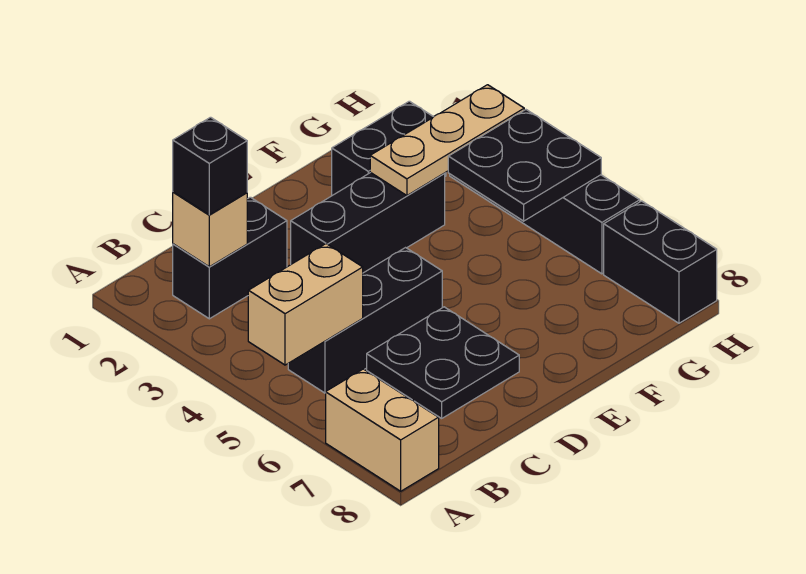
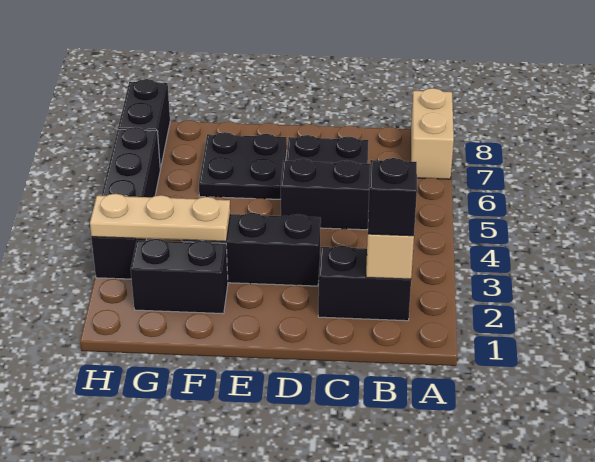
tan 1x2 brick [248,244,363,365] -> none
black 2x2 plate [448,110,601,221] -> black 2x2 plate moved to [199,132,287,199]

